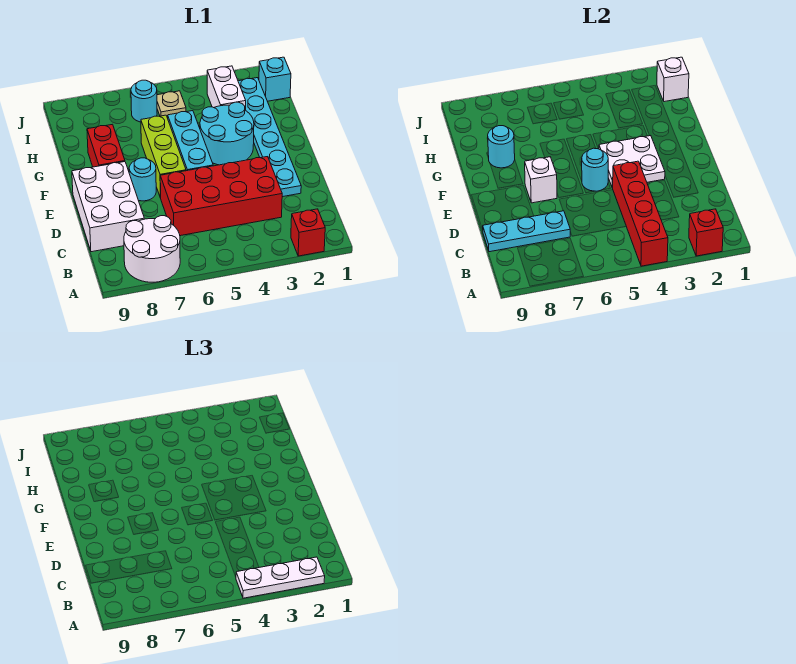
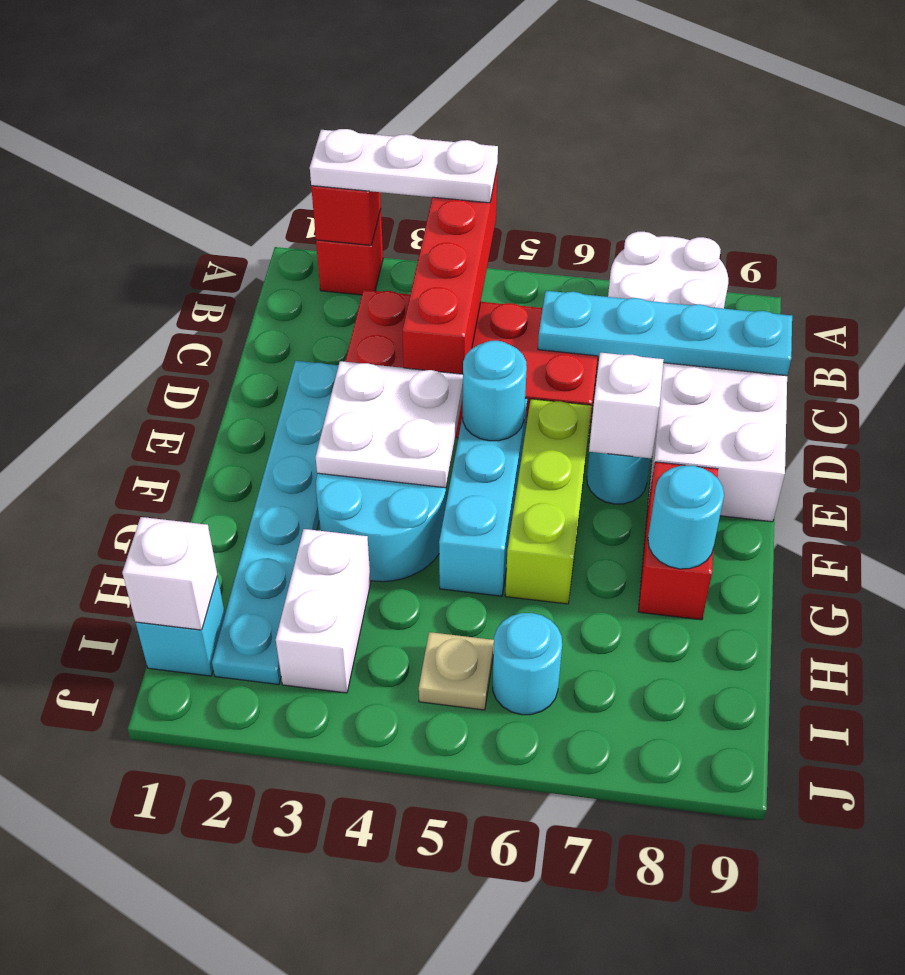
cyan 1x3 plate [483,211,570,252] -> cyan 1x4 plate [538,291,792,376]

